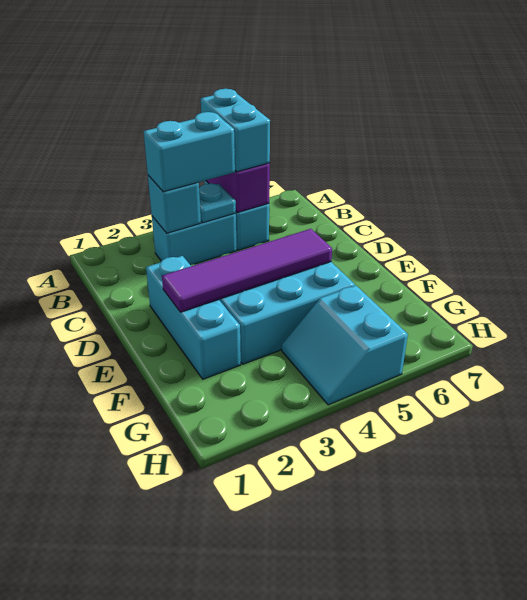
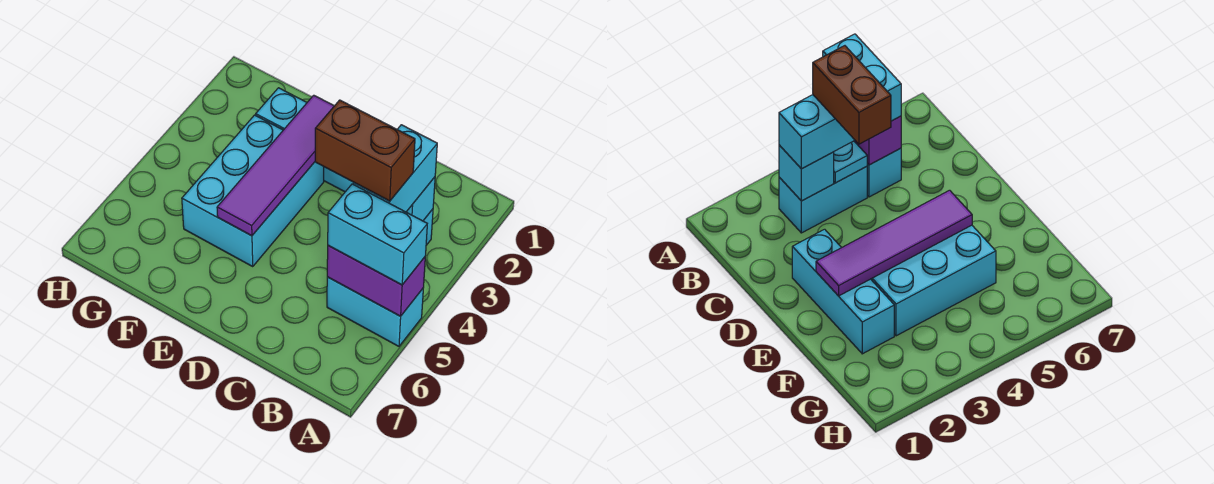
none -> brown 1x2 brick [315,100,415,201]
cyan 2x2 slope [282,286,408,405] -> none

